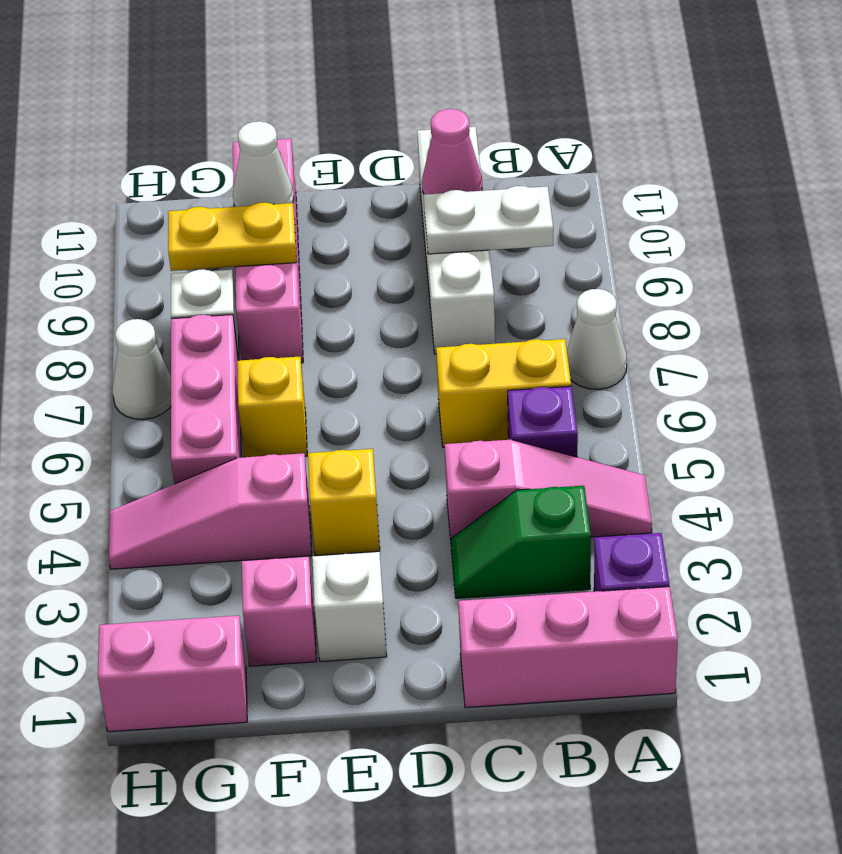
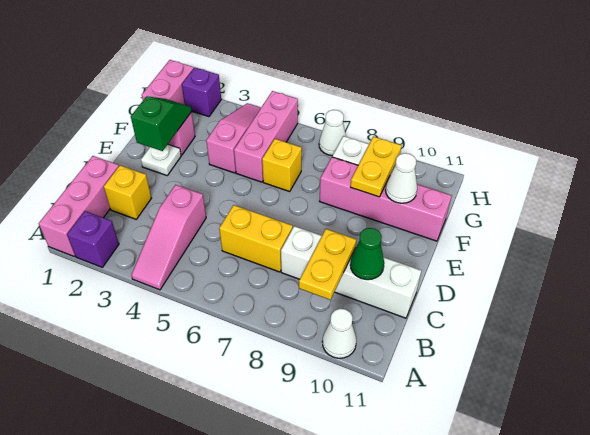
white 1x1 cone [567,289,627,389] -> white 1x1 cone moved to [322,309,356,358]
green 1x2 slope [451,486,591,598] -> green 1x2 slope moved to [131,96,192,151]
purple 1x1 brick [508,386,578,457] -> purple 1x1 brick moved to [182,68,221,117]
yellow 1x2 brick [436,339,571,447] -> yellow 1x2 brick turned to [219,205,293,272]
white 1x2 plate [424,186,553,254] -> yellow 1x2 plate [299,229,356,300]
pink 1x1 cone [422,109,482,194] -> green 1x1 cone [350,228,384,280]
white 1x1 brick [312,552,387,662] -> white 1x1 plate [141,145,181,175]
yellow 1x1 brick [308,449,380,556] -> yellow 1x1 brick moved to [104,165,151,219]
pink 1x3 brick [171,315,241,484] -> pink 1x3 brick turned to [234,91,298,182]

